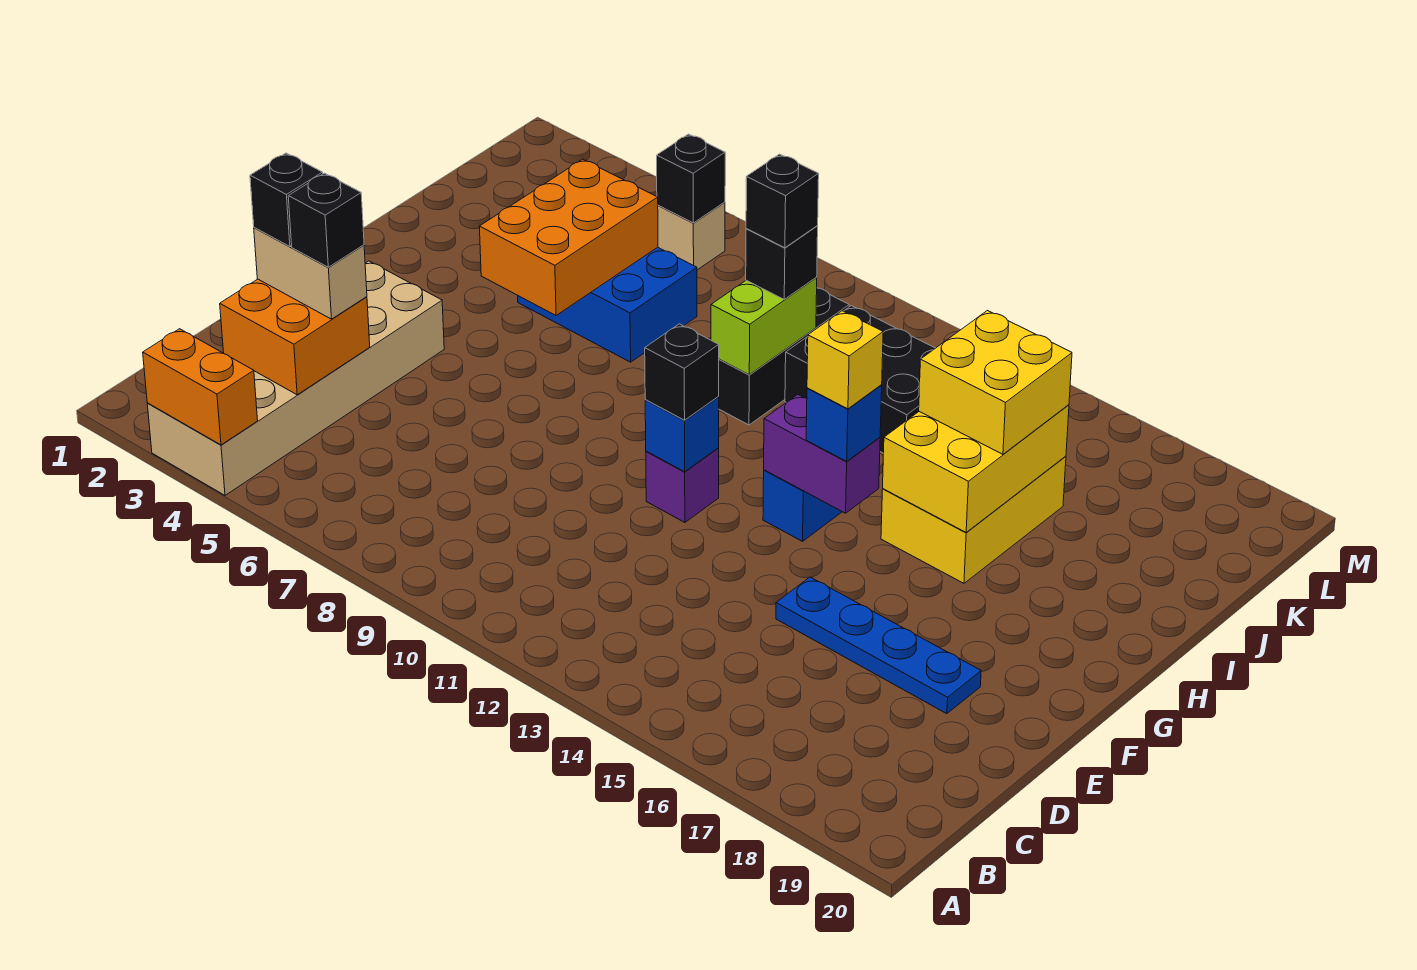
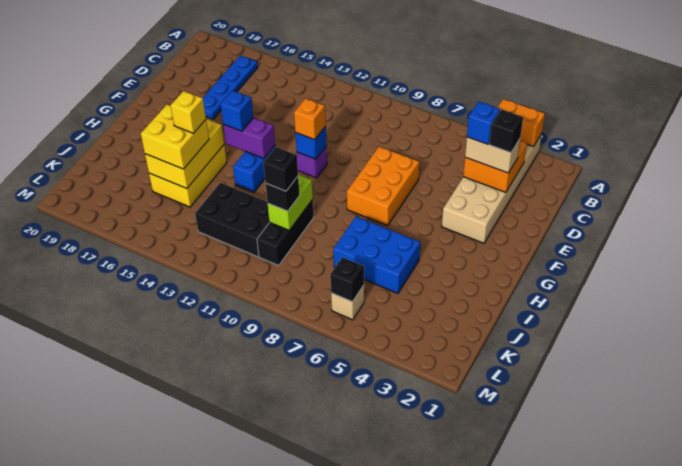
black 1x1 brick [288,173,364,267] -> blue 1x1 brick [467,102,500,144]
blue 1x4 plate [776,577,981,714] -> blue 1x4 plate turned to [203,56,258,119]
black 1x1 brick [645,324,719,420] -> orange 1x1 brick [294,98,326,140]
yellow 1x1 brick [807,311,883,409] -> yellow 1x1 brick moved to [171,91,206,133]
orange 2x3 brick [479,159,658,315] -> orange 2x3 brick moved to [347,147,419,226]

